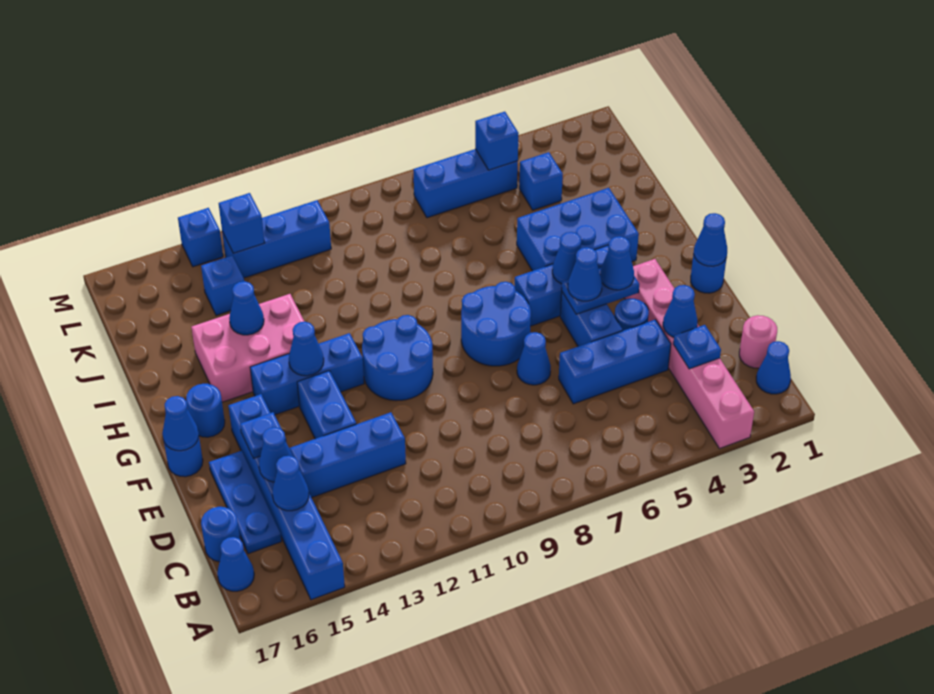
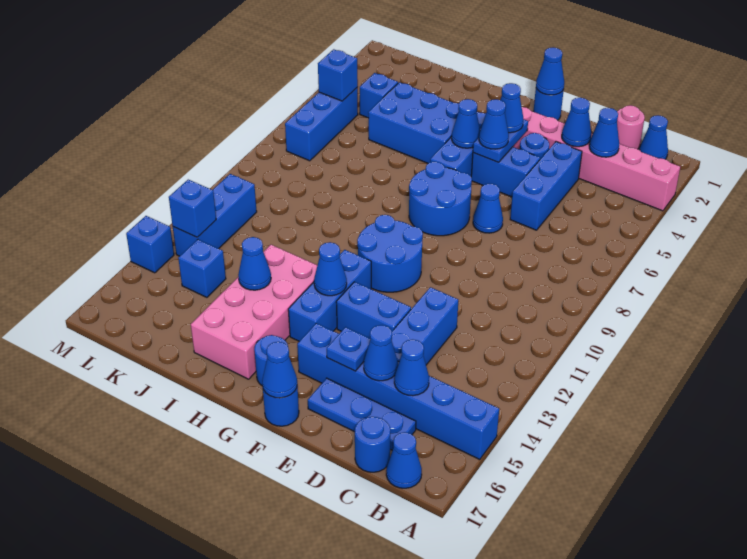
blue 1x1 plate [673,325,721,369] -> blue 1x1 cone [589,108,619,157]
blue 2x3 brick [517,188,639,271] -> blue 2x3 brick turned to [368,82,459,163]
pink 2x3 brick [192,294,305,402] -> pink 2x4 brick [191,245,317,379]

